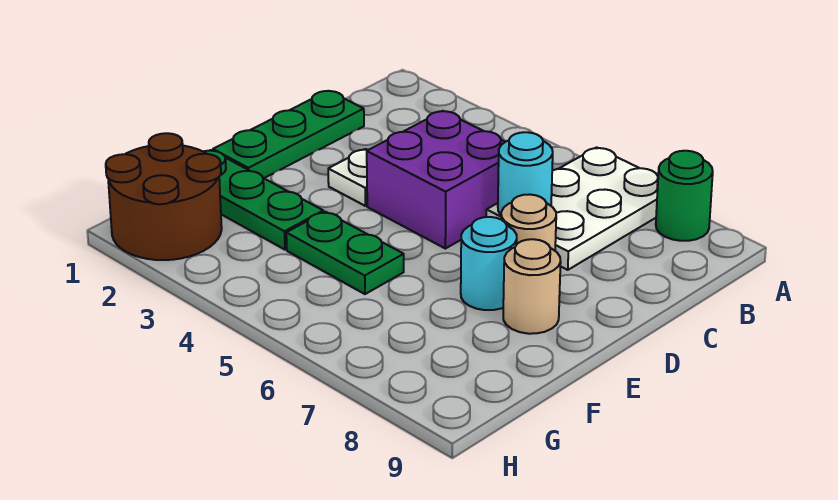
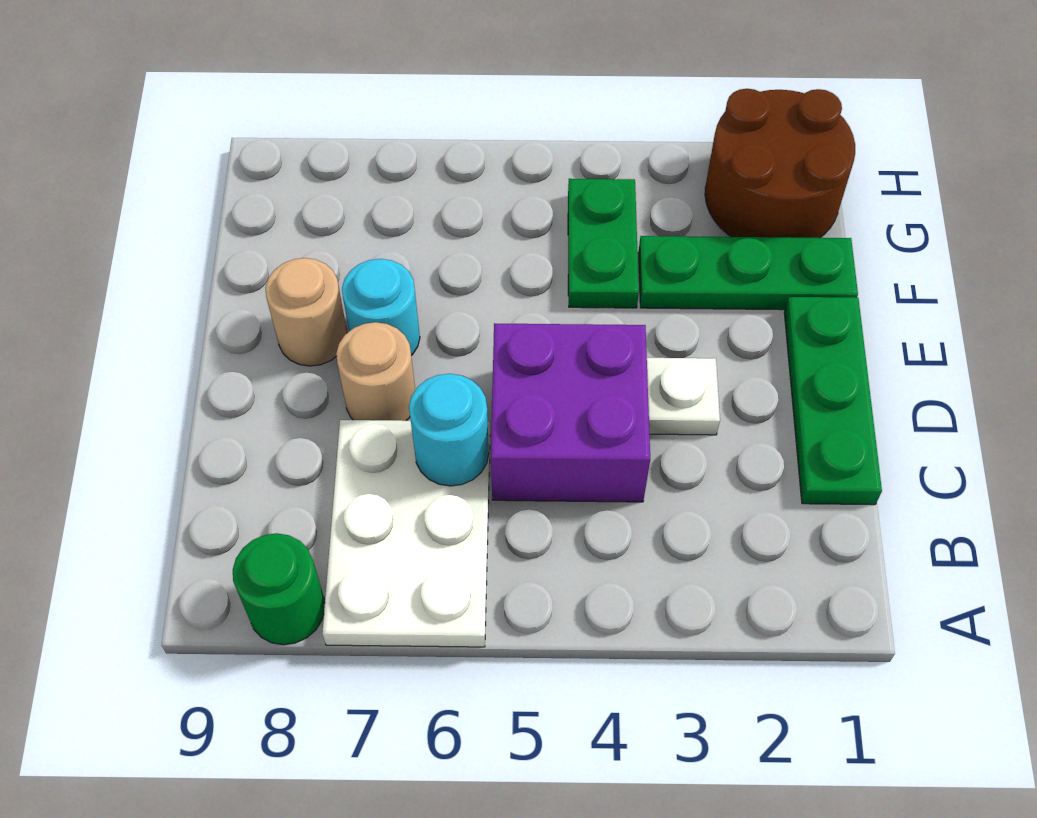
green 1x2 plate [286,212,404,294] -> green 1x2 plate turned to [568,179,639,308]

